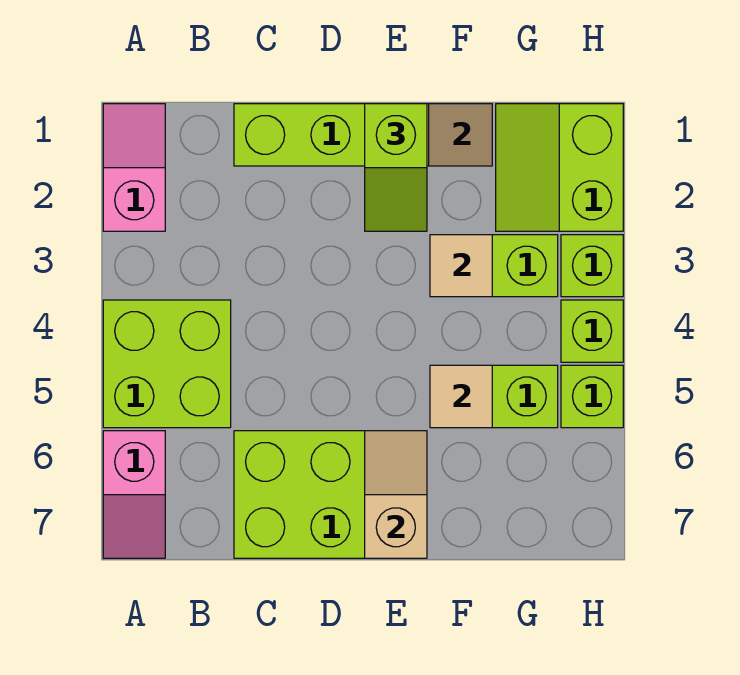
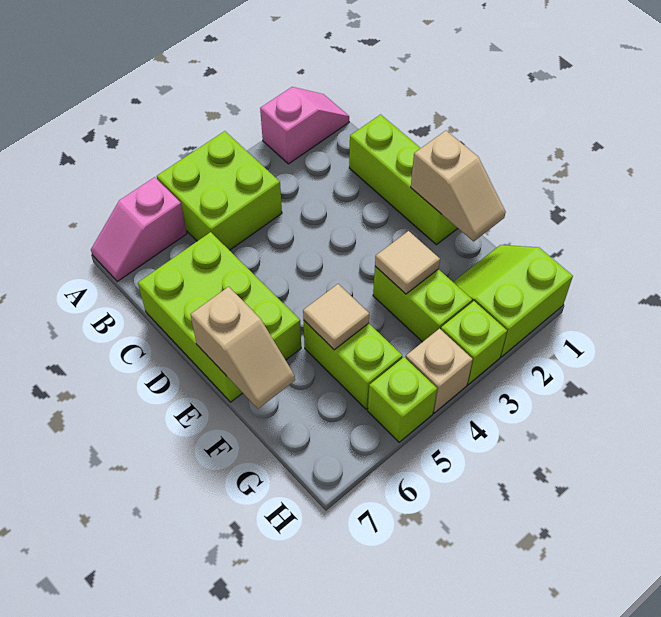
lime 1x2 slope [365,104,427,231] -> none
tan 1x2 slope [365,431,427,558] -> tan 1x2 slope turned to [190,287,295,409]
lime 1x1 brick [561,300,623,362] -> tan 1x1 brick [406,328,473,413]

